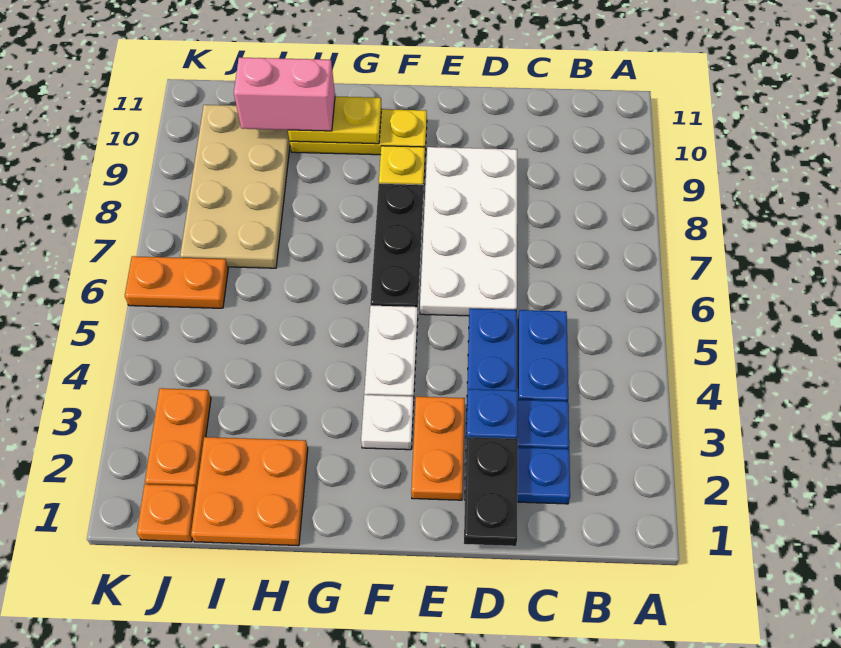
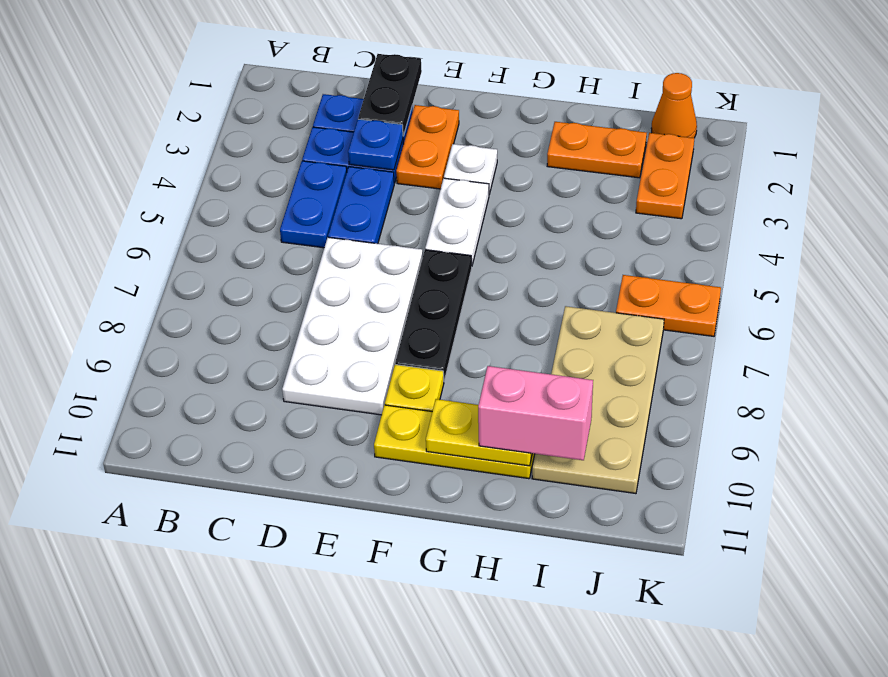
orange 2x2 plate [191,437,308,546] -> orange 1x2 plate [547,122,647,178]
orange 1x1 plate [137,484,197,542] -> orange 1x1 cone [651,73,697,138]

